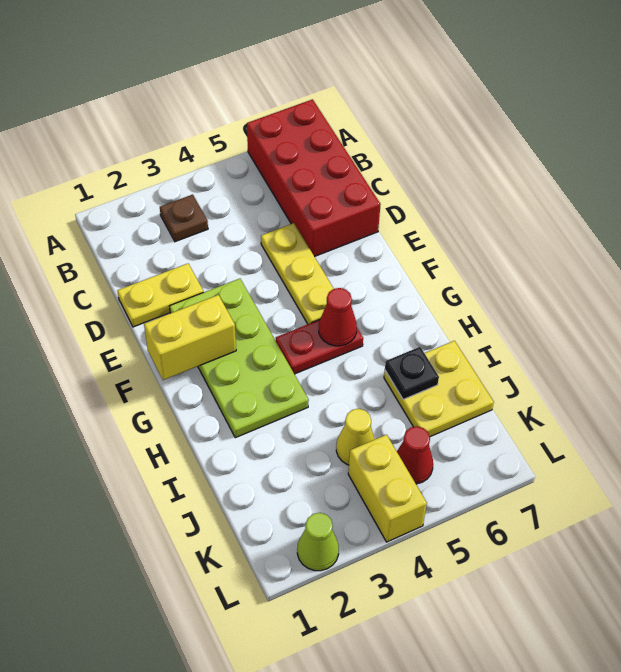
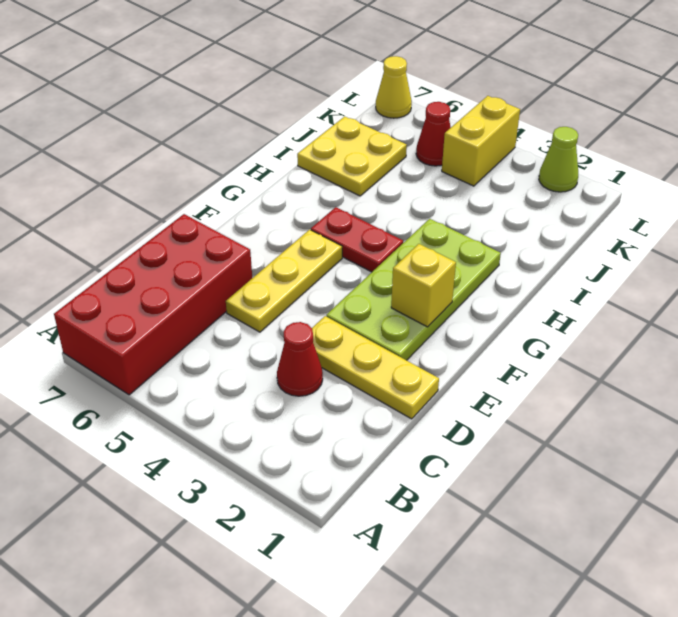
brown 1x1 plate [160,195,208,242] -> none
yellow 1x2 plate [117,264,204,327] -> yellow 1x3 plate [312,316,439,419]
yellow 1x2 brick [144,295,236,380] -> yellow 1x1 brick [391,244,456,327]
red 1x1 cone [319,288,357,346] -> red 1x1 cone moved to [277,322,323,396]
black 1x1 plate [385,347,439,399] -> none
yellow 1x1 cone [336,409,375,465] -> yellow 1x1 cone moved to [376,56,412,118]

